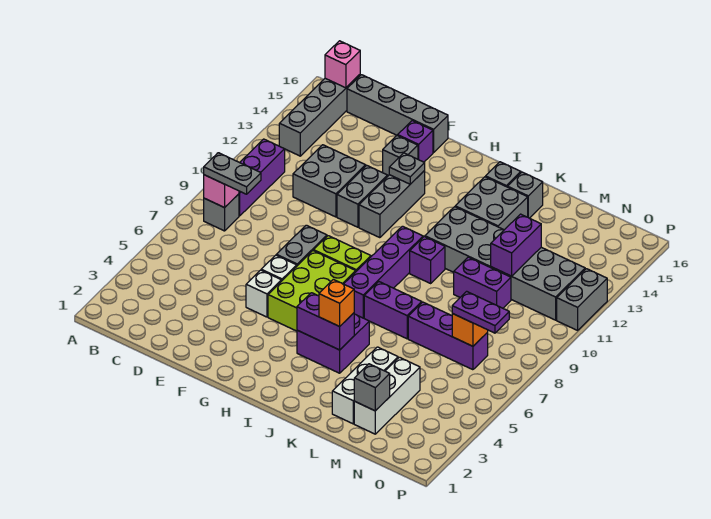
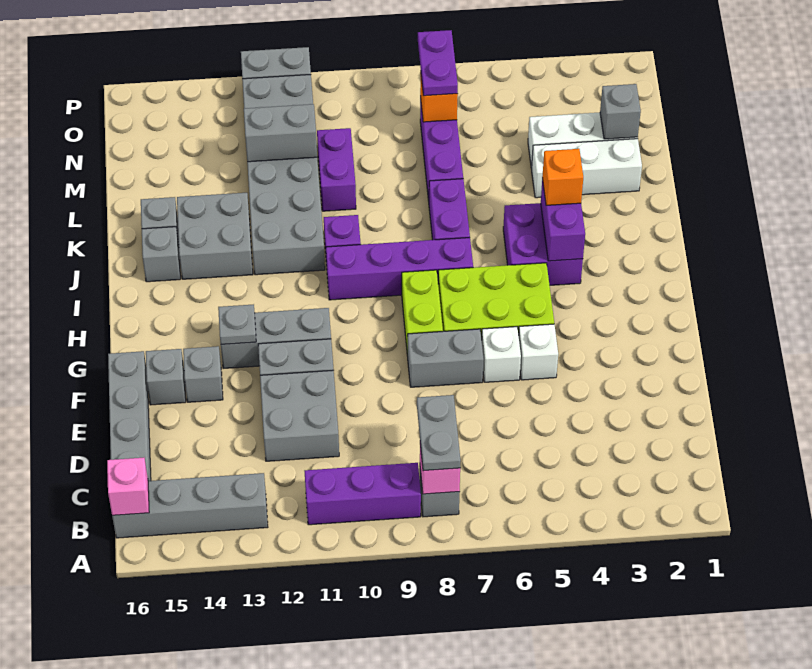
purple 1x1 brick [398,121,433,162] -> grey 1x1 brick [146,349,186,405]
purple 1x2 brick [491,214,541,276] -> grey 1x2 brick [244,104,317,162]

